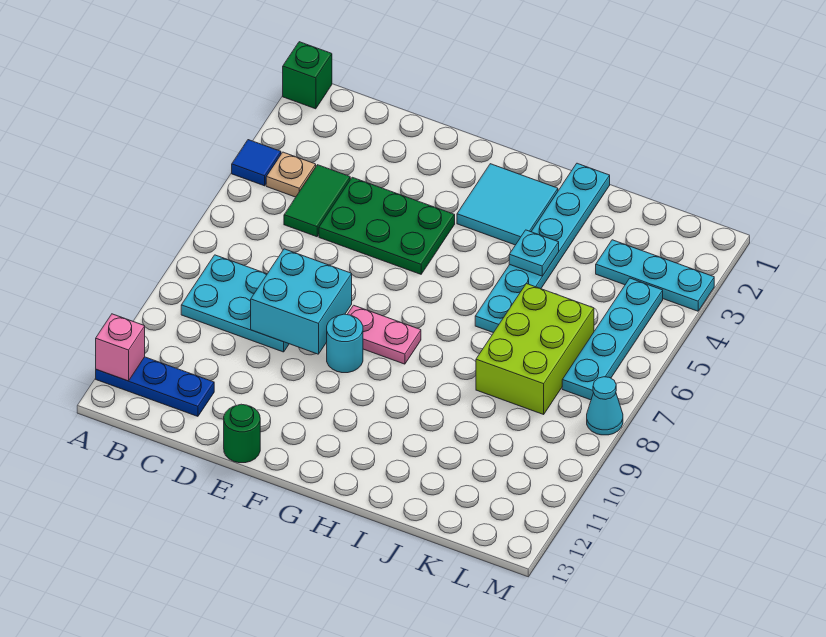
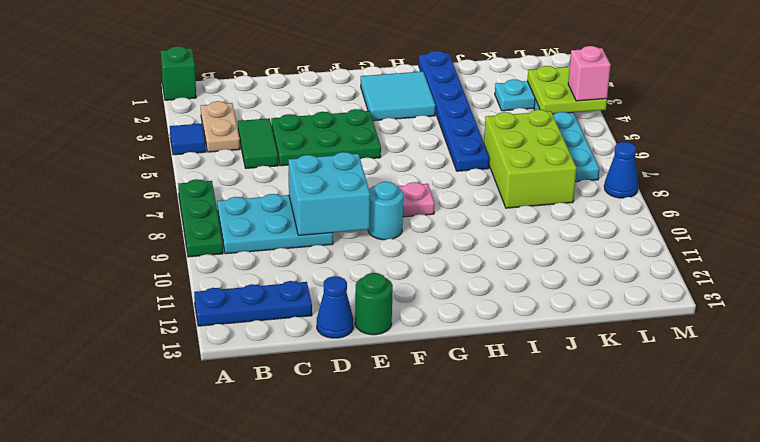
none -> green 1x3 plate [178,179,223,257]
pink 1x1 brick [96,314,145,381] -> pink 1x1 brick moved to [568,46,611,101]
tan 1x1 plate [266,152,316,197] -> tan 1x2 plate [201,101,240,152]
none -> blue 1x1 cone [317,276,353,338]
cyan 1x6 plate [475,163,610,333] -> blue 1x6 plate [419,51,490,171]
cyan 1x1 plate [509,230,559,276] -> none
none -> lime 2x2 plate [527,66,607,114]
cyan 1x1 cone [587,377,623,435] -> blue 1x1 cone [604,142,638,198]

